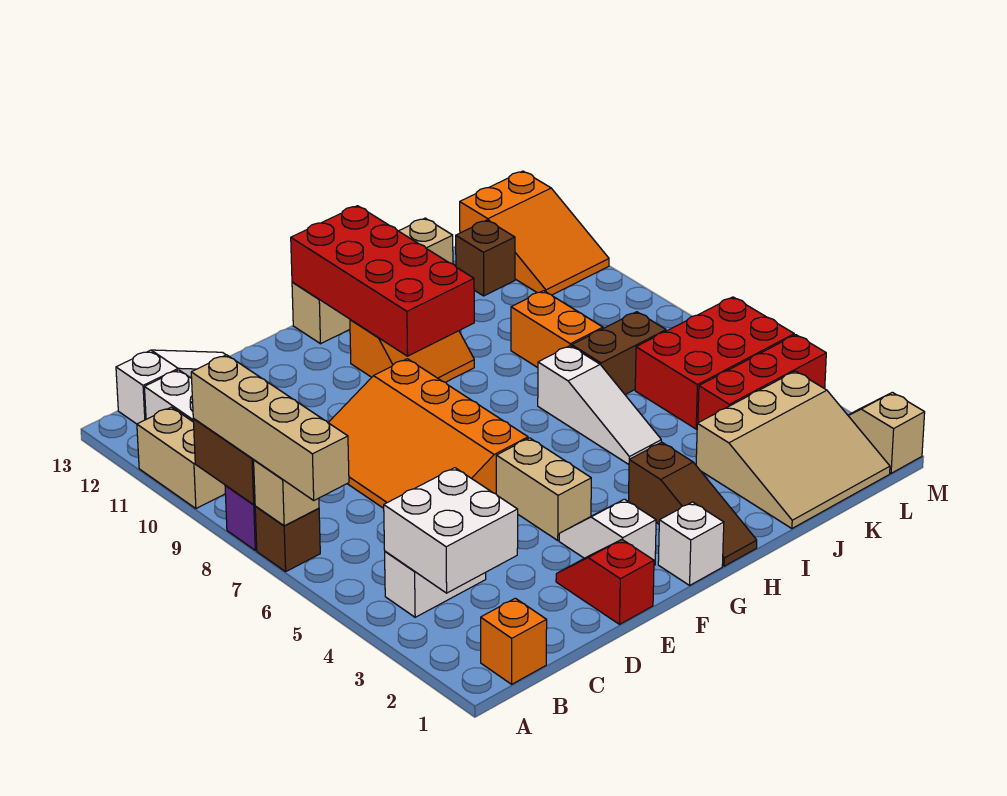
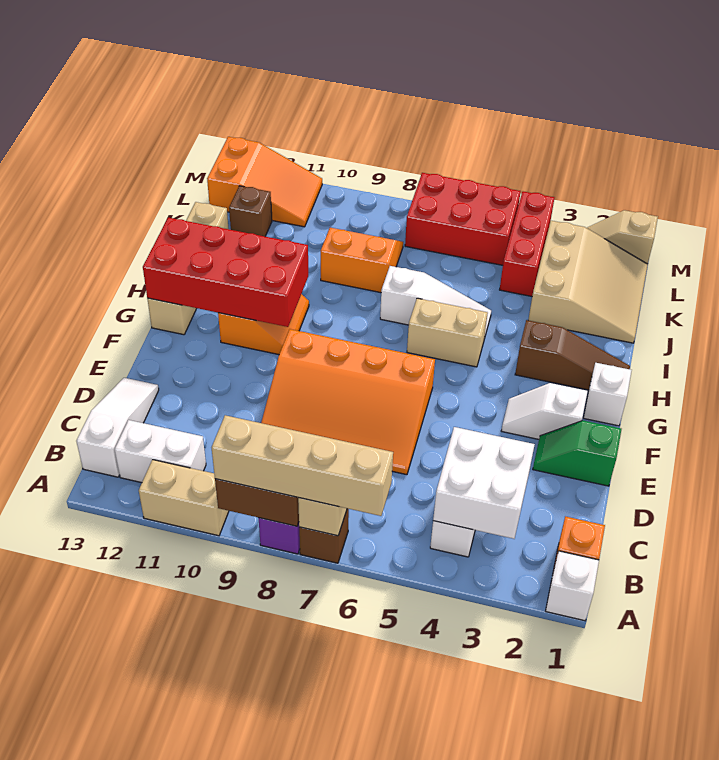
none -> white 1x1 brick [546,551,599,621]
red 1x2 slope [556,539,654,624] -> green 1x2 slope [533,421,621,486]
tan 1x2 brick [496,438,591,540] -> tan 1x2 brick moved to [407,298,488,367]
brown 1x2 brick [572,312,666,394] -> none
red 2x3 brick [635,297,794,429] -> red 2x3 brick turned to [405,173,521,265]

